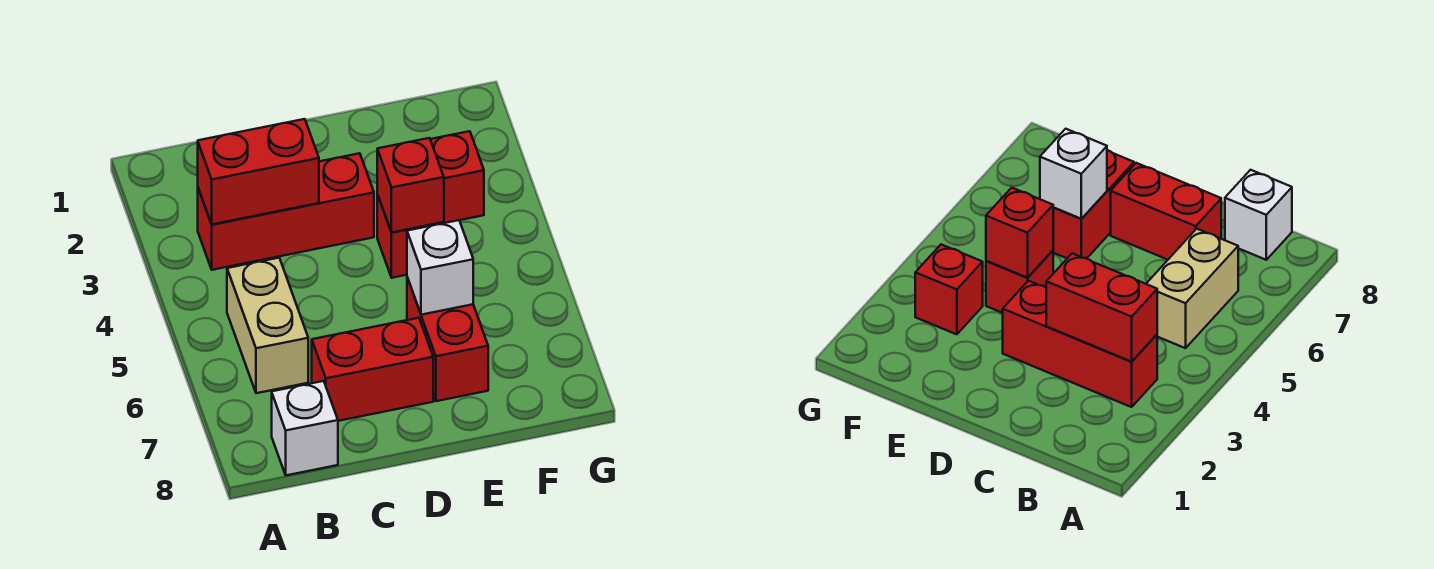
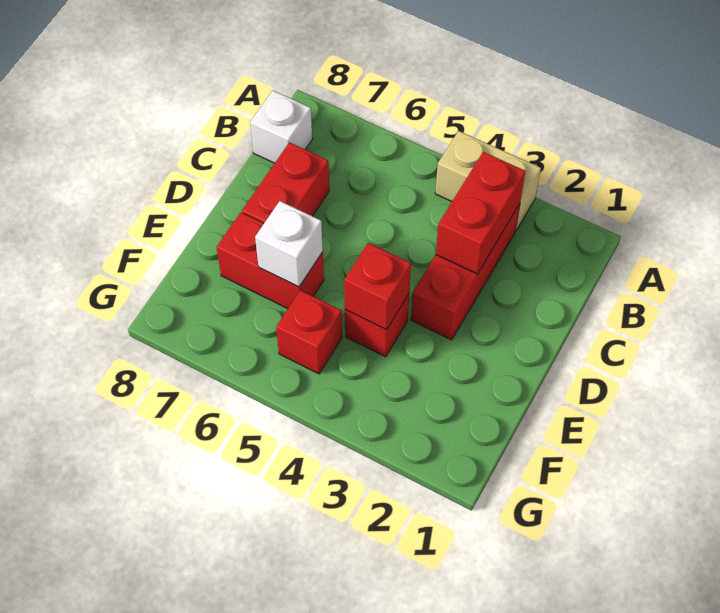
tan 1x2 brick [227,258,308,393] -> tan 1x2 brick moved to [435,131,541,231]
red 1x1 brick [430,131,484,223] -> red 1x1 brick moved to [276,290,342,374]

